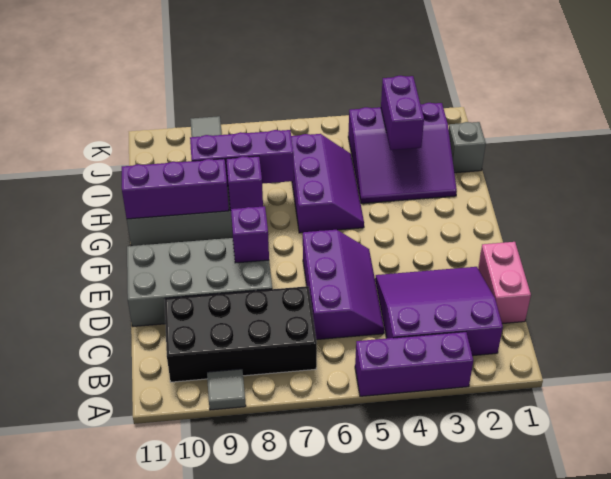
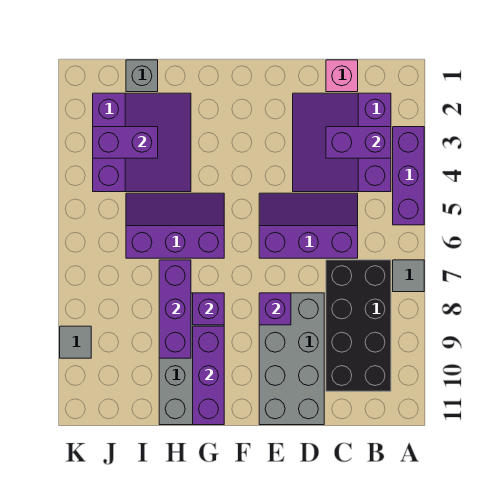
grey 1x1 tile [207,369,246,410] -> grey 1x1 tile moved to [393,260,424,292]
none -> purple 1x2 brick [326,127,391,158]
pink 1x2 brick [478,242,531,324] -> pink 1x1 brick [326,60,358,92]

